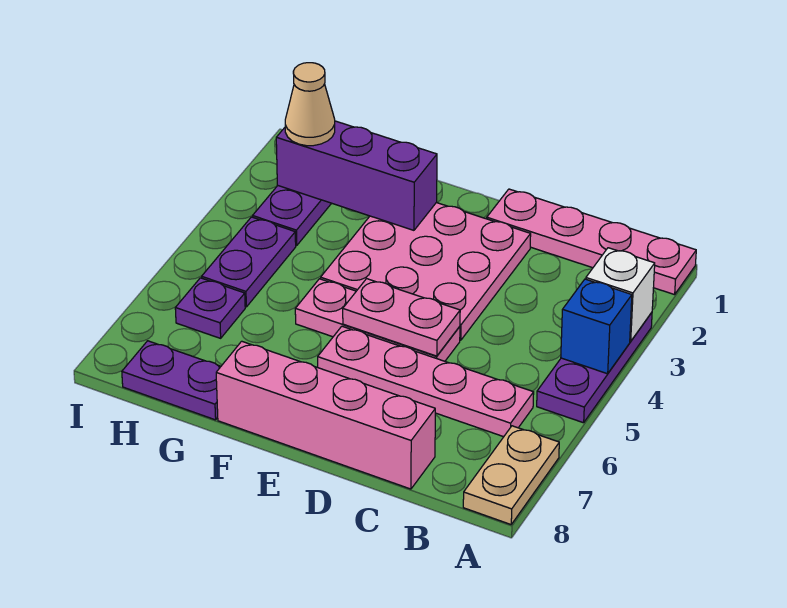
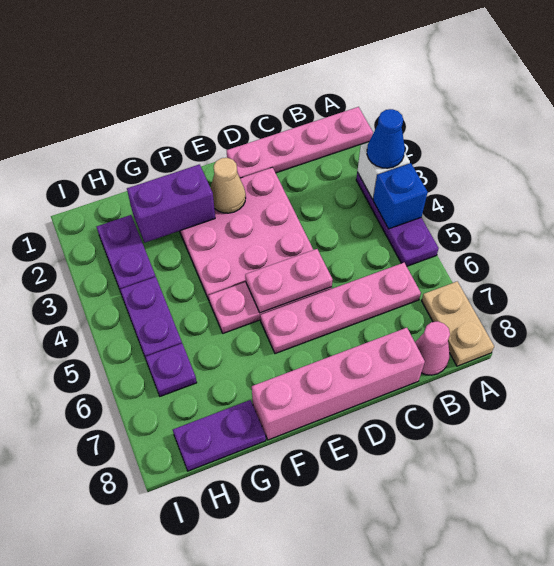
none -> blue 1x1 cone [367,109,405,168]
none -> pink 1x1 cone [415,321,450,375]
purple 1x3 brick [276,121,437,230] -> purple 1x2 brick [127,164,215,243]
tan 1x1 cone [285,63,335,146] -> tan 1x1 cone moved to [211,158,246,213]

